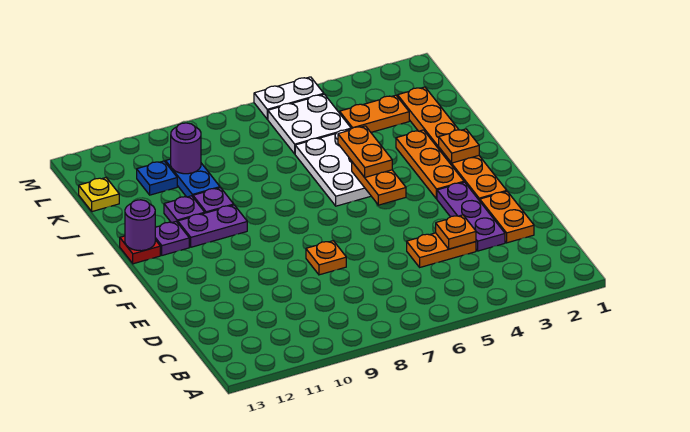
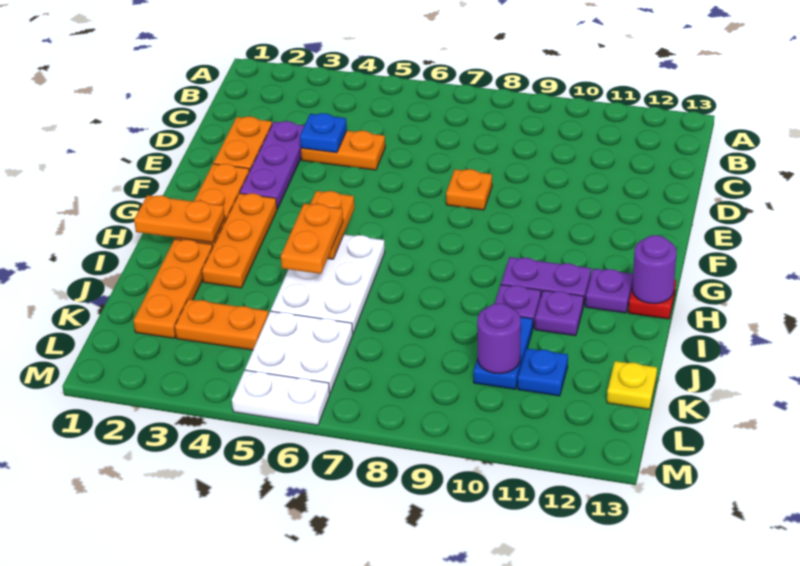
orange 1x1 plate [436,215,476,249] -> blue 1x1 plate [300,113,347,153]
orange 1x1 plate [439,129,479,163] -> orange 1x2 plate [134,195,225,243]

